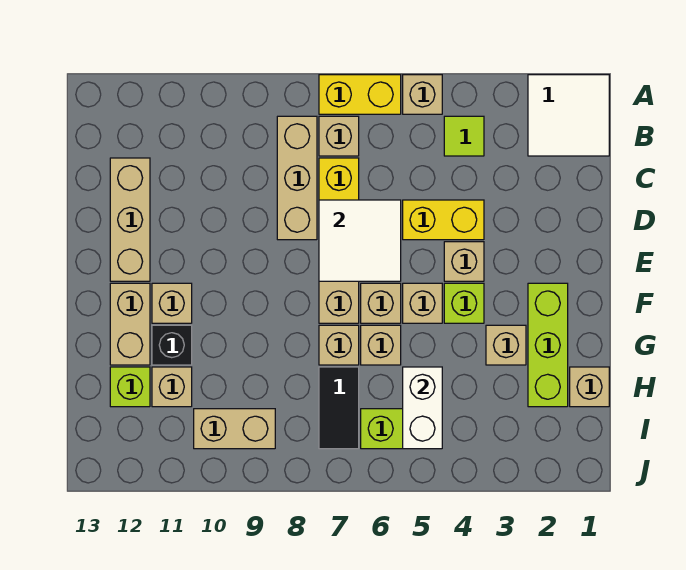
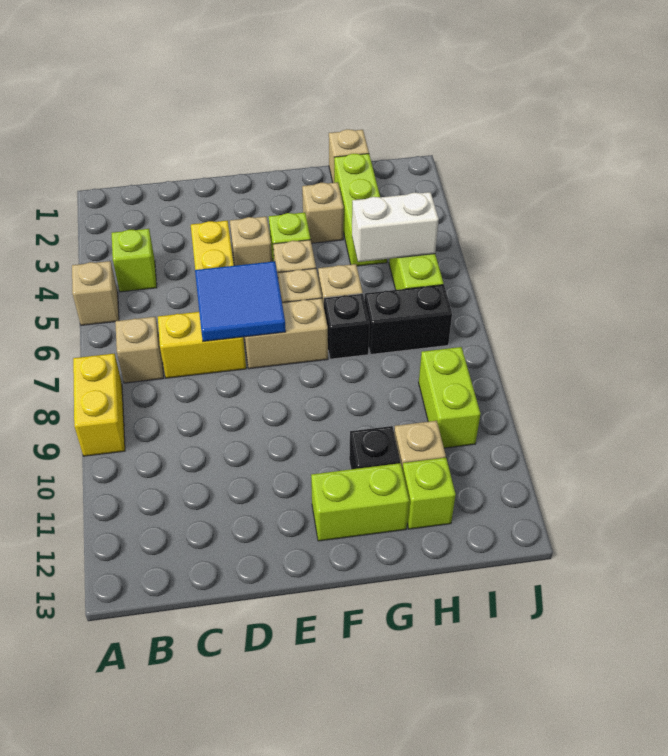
white 2x2 tile [528,75,609,156] -> none
yellow 1x2 brick [319,75,401,114] -> yellow 1x2 brick moved to [73,354,125,456]
lime 1x1 tile [444,116,484,156] -> lime 1x1 brick [112,229,157,292]
tan 1x3 brick [277,116,317,240] -> none
tan 1x3 brick [110,158,150,281] -> none
white 2x2 tile [319,200,401,281] -> blue 2x2 tile [195,261,286,341]
lime 1x3 brick [528,283,568,407] -> lime 1x3 brick turned to [334,154,387,266]
tan 1x1 brick [152,283,192,323] -> none
tan 1x2 brick [110,283,150,365] -> lime 1x2 brick [311,463,409,541]
tan 1x1 brick [319,325,359,365] -> black 1x1 brick [324,294,369,359]
black 1x2 tile [319,367,359,449] -> black 1x2 brick [365,285,452,354]
tan 1x2 brick [194,409,275,449] -> lime 1x2 brick [419,347,480,448]

